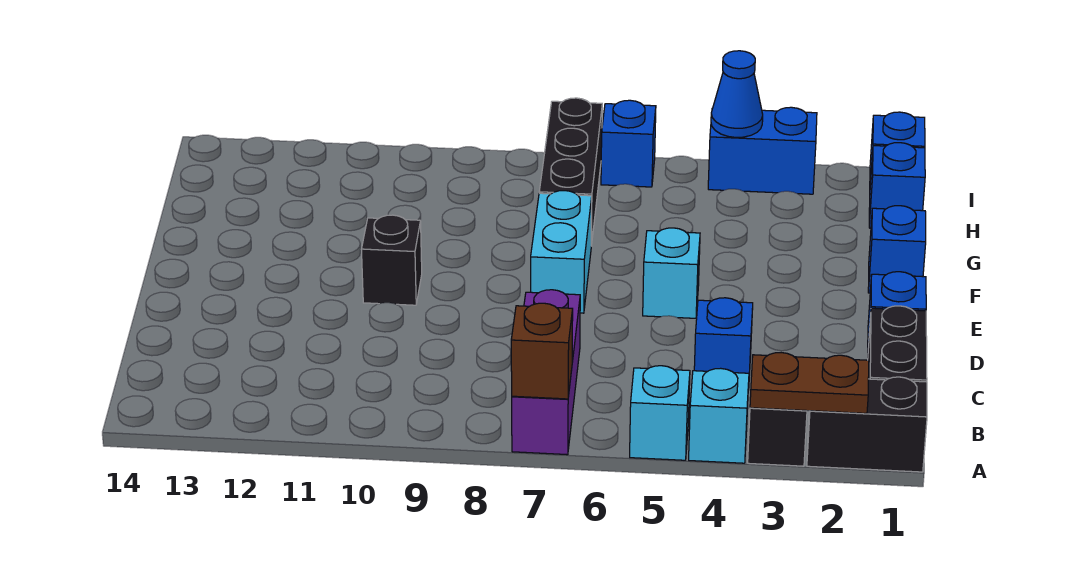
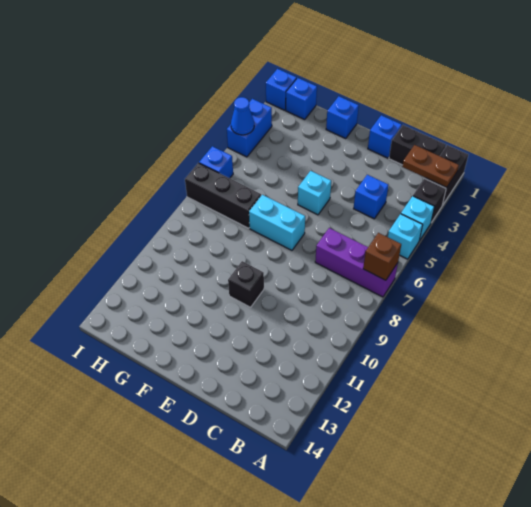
brown 1x2 plate [750,353,869,413] -> brown 1x2 plate turned to [402,145,459,187]

